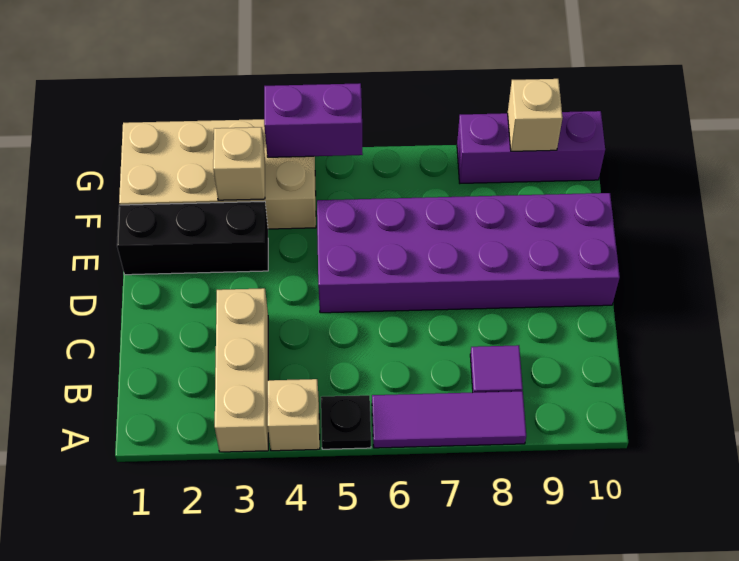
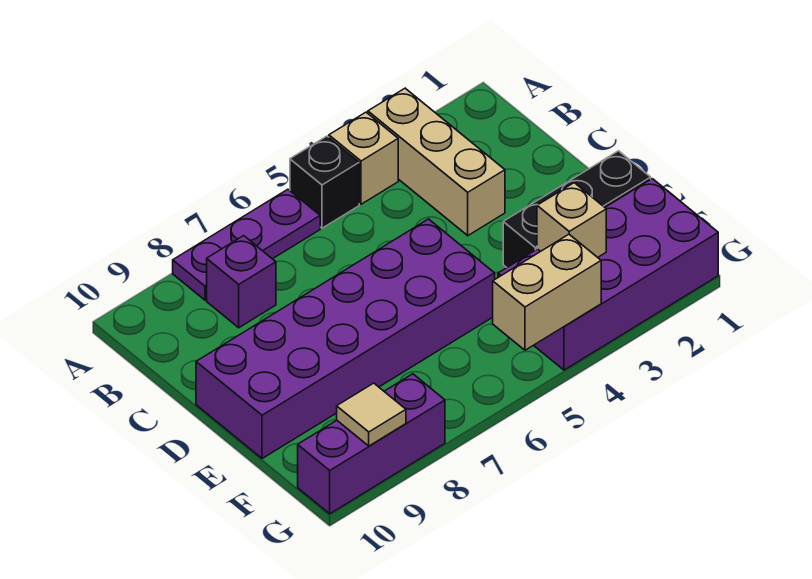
black 1x1 plate [321,395,371,449] -> black 1x1 brick [290,136,359,228]
purple 1x3 tile [372,391,526,448] -> purple 1x3 plate [173,189,320,300]
purple 1x1 tile [470,345,523,392] -> purple 1x1 brick [207,236,276,328]
tan 2x4 brick [119,119,316,229] -> purple 2x4 brick [498,179,718,370]
purple 1x2 brick [264,83,363,157] -> tan 1x2 brick [493,234,601,350]
tan 1x1 brick [508,79,563,151] -> tan 1x1 tile [337,383,406,446]

